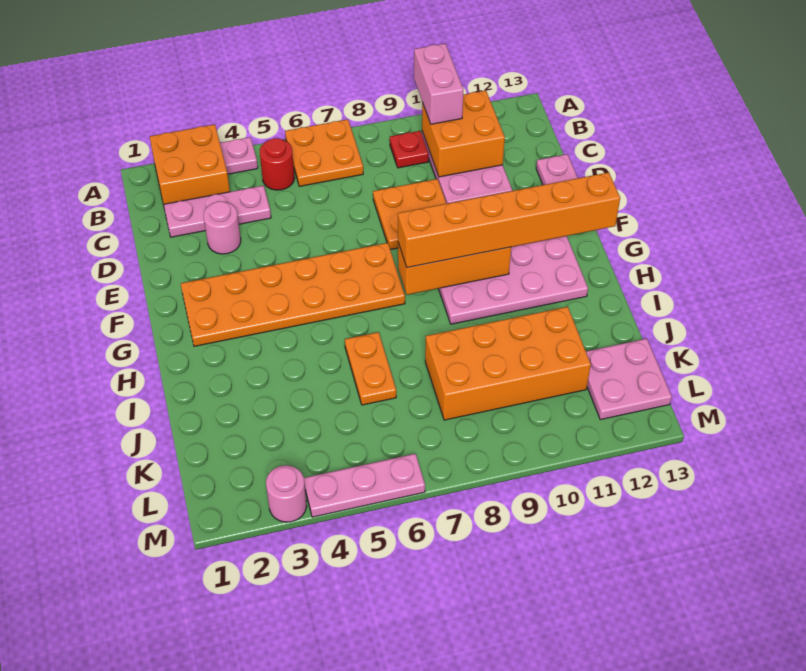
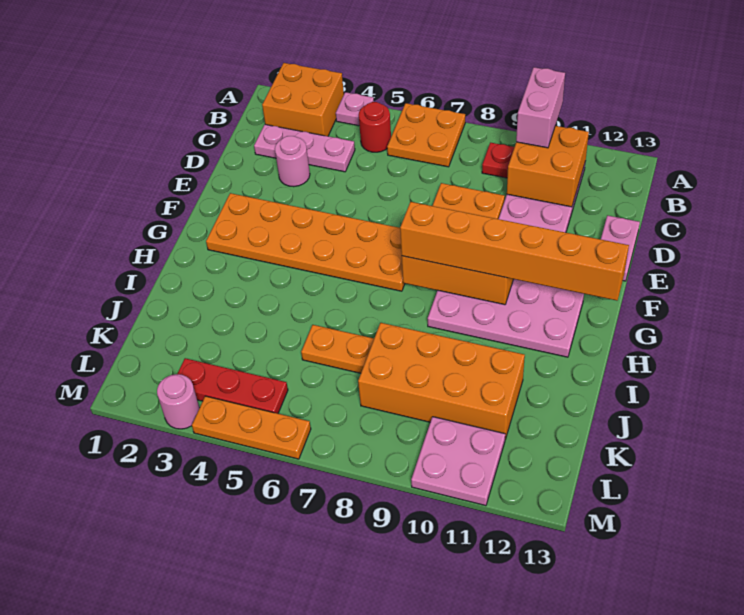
orange 1x2 plate [345,332,396,405] -> orange 1x2 plate turned to [301,325,374,373]
pink 2x2 plate [586,339,672,420] -> pink 2x2 plate moved to [411,417,505,506]
none -> red 1x3 plate [177,358,288,413]
pink 1x3 plate [304,454,425,517] -> orange 1x3 plate [192,396,311,459]

